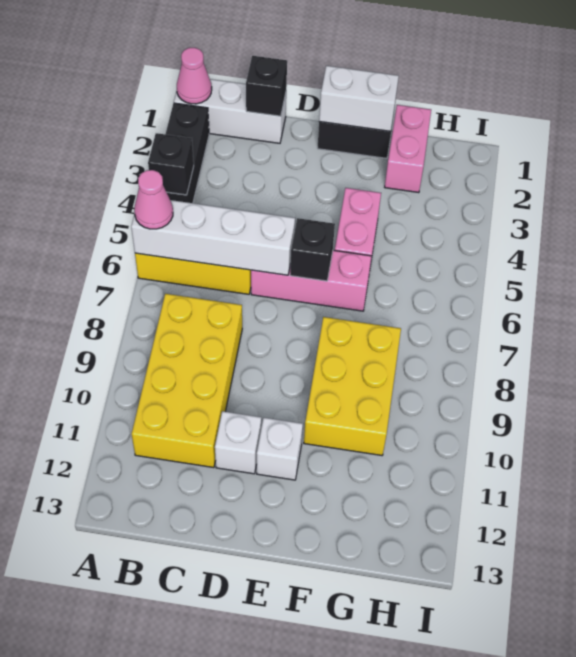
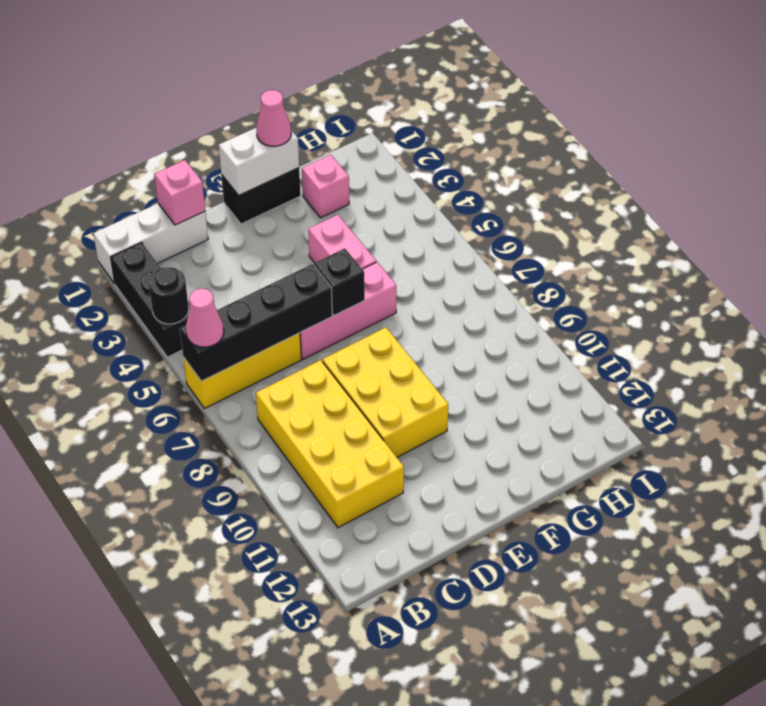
pink 1x1 cone [177,48,212,104] -> pink 1x1 cone moved to [256,90,291,146]
black 1x1 brick [148,133,194,195] -> black 1x1 round brick [149,267,189,324]
white 1x4 brick [131,200,295,275] -> black 1x4 brick [180,264,332,381]
black 1x1 brick [246,56,287,116] -> pink 1x1 brick [154,160,205,225]
white 1x1 brick [215,411,261,474] -> none
white 1x1 brick [257,418,303,480] -> none
yellow 2x3 brick [304,317,401,455] -> yellow 2x3 brick moved to [322,327,448,457]
pink 1x2 brick [385,105,431,193] -> pink 1x1 brick [302,155,349,218]

